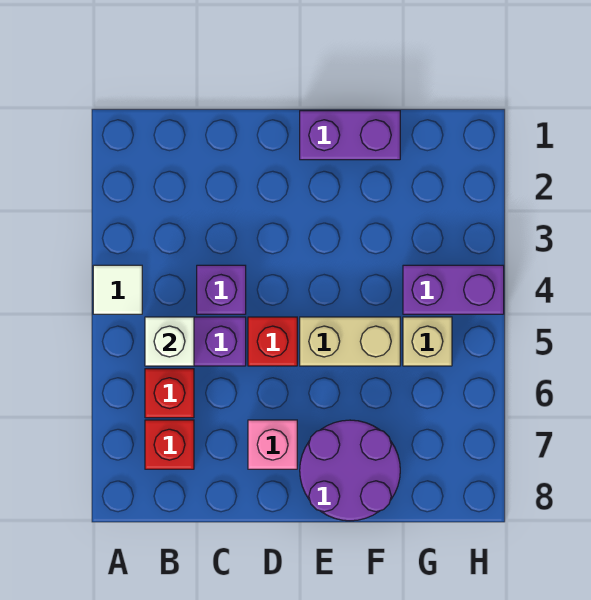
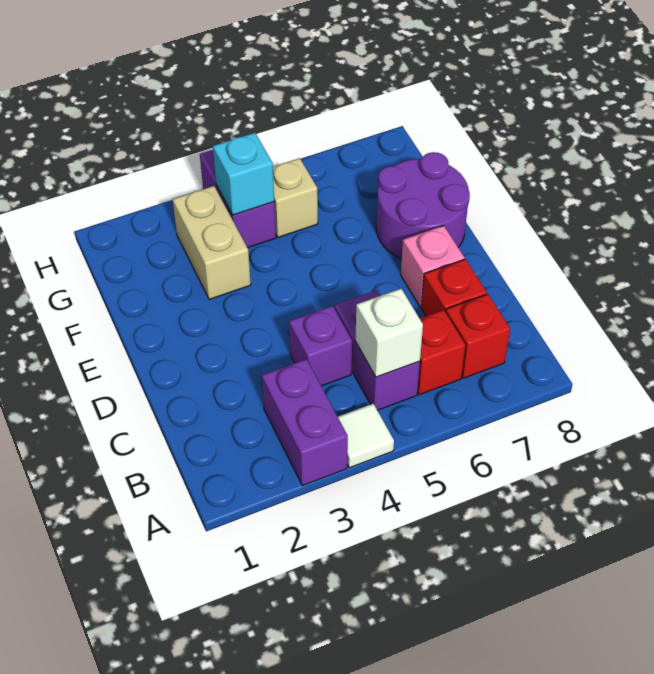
red 1x1 brick [248,317,297,366] -> red 1x1 brick moved to [421,259,487,316]
purple 1x2 brick [300,111,400,160] -> purple 1x2 brick moved to [262,359,348,486]
tan 1x2 brick [300,317,400,366] -> tan 1x2 brick moved to [173,186,251,299]
none -> cyan 1x1 brick [213,133,274,215]

